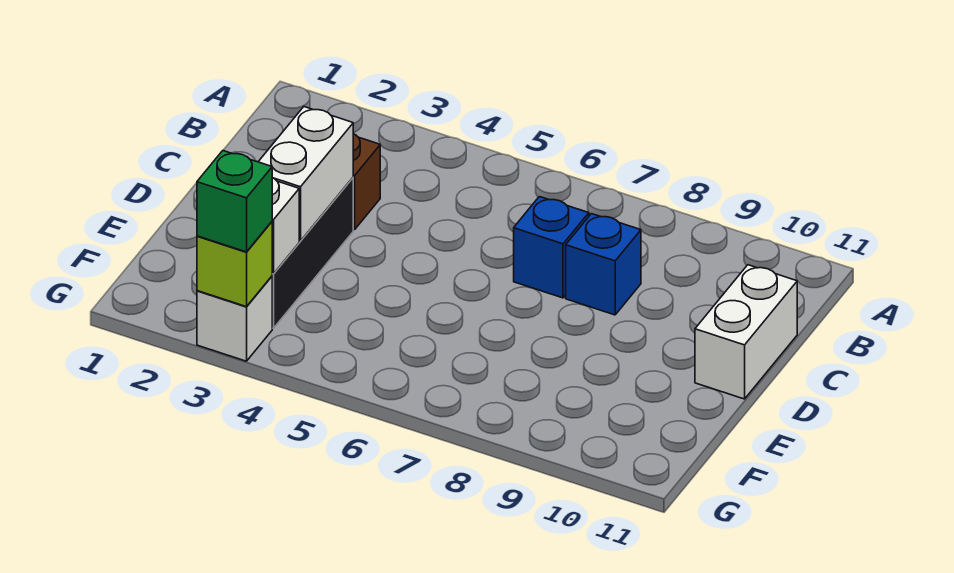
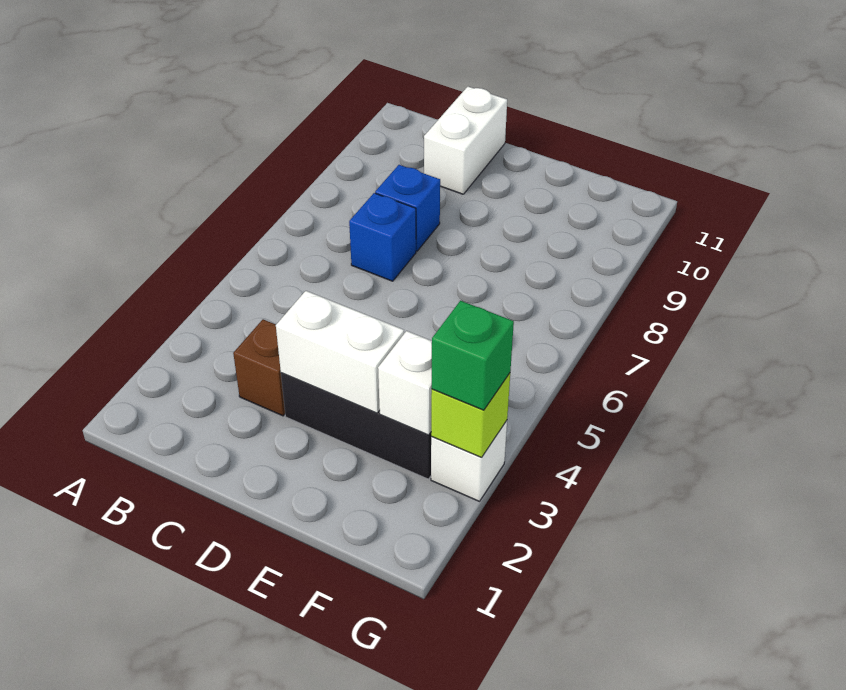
white 1x2 brick [695,265,797,399] -> white 1x2 brick turned to [424,87,507,194]

